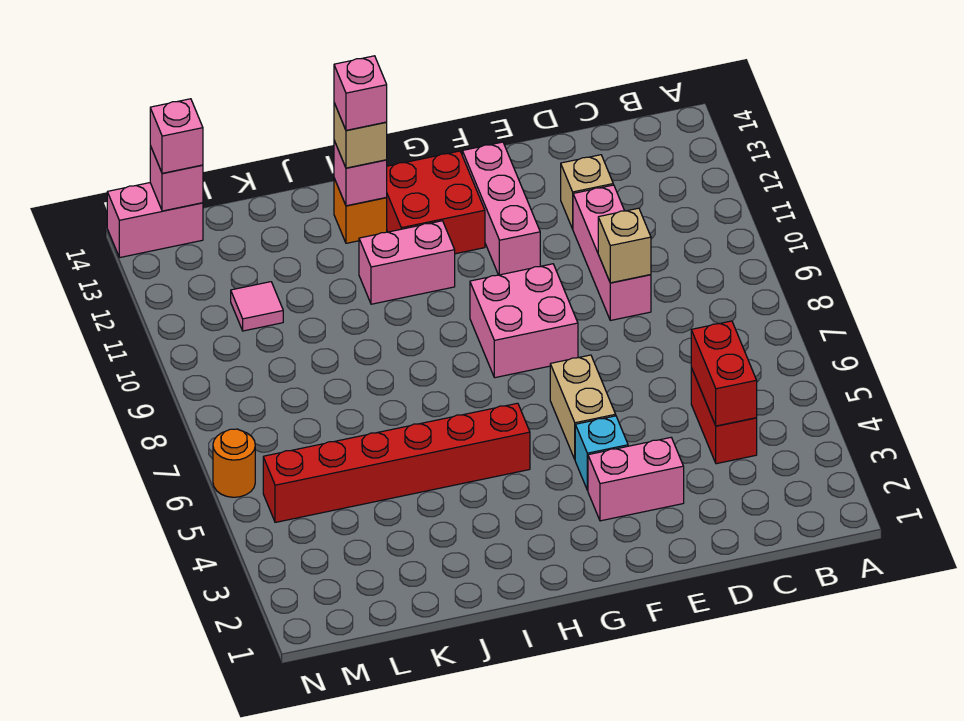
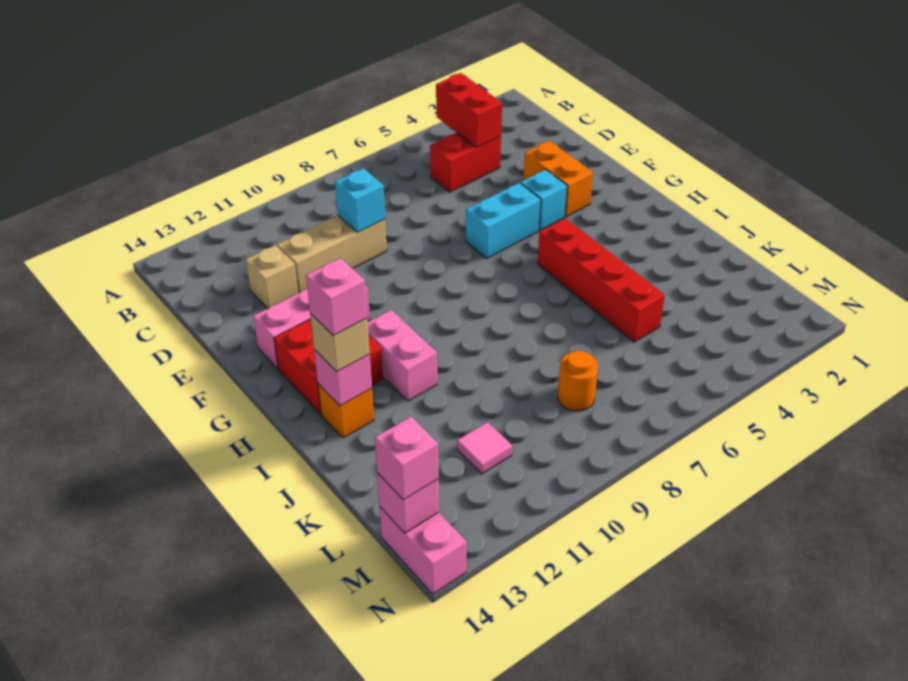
red 1x2 brick [691,321,757,426] -> red 1x2 brick turned to [436,73,502,147]
pink 1x3 brick [573,185,651,320] -> tan 1x3 brick [277,215,387,293]
tan 1x1 brick [598,208,651,283] -> cyan 1x1 brick [335,168,385,232]
pink 1x2 brick [588,438,684,521] -> orange 1x2 brick [524,140,593,217]
tan 1x2 brick [550,355,616,459] -> cyan 1x2 brick [466,183,541,258]
pink 2x2 brick [470,264,578,378] -> none
red 1x6 brick [263,403,530,522] -> red 1x4 brick [537,218,665,342]
orange 1x1 round brick [213,429,255,497] -> orange 1x1 round brick moved to [557,351,598,411]

